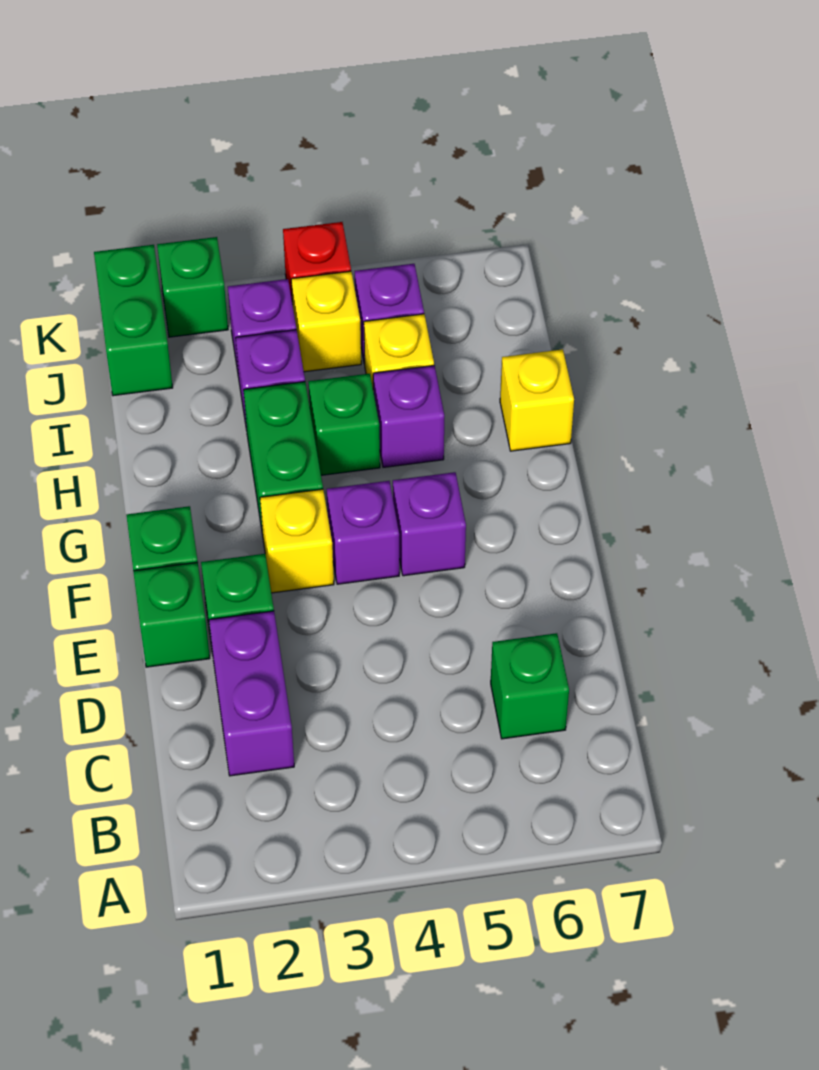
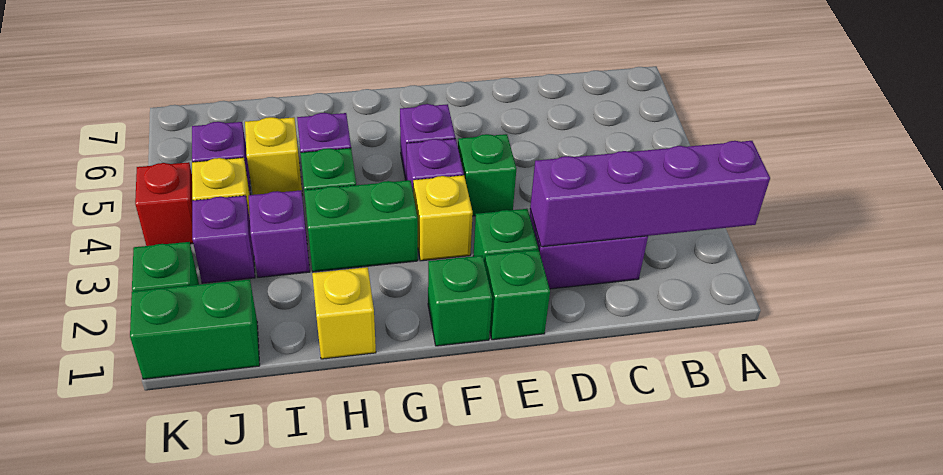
none -> purple 1x4 brick [530,141,770,247]
green 1x1 brick [491,633,569,739] -> green 1x1 brick moved to [458,134,516,216]
yellow 1x1 brick [500,349,574,451] -> yellow 1x1 brick moved to [312,267,376,359]

